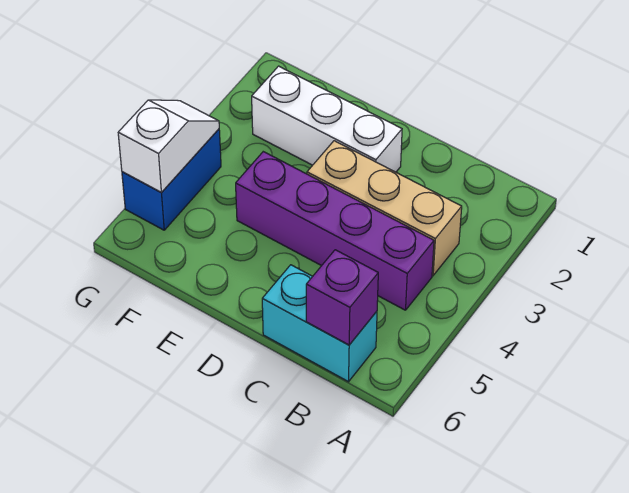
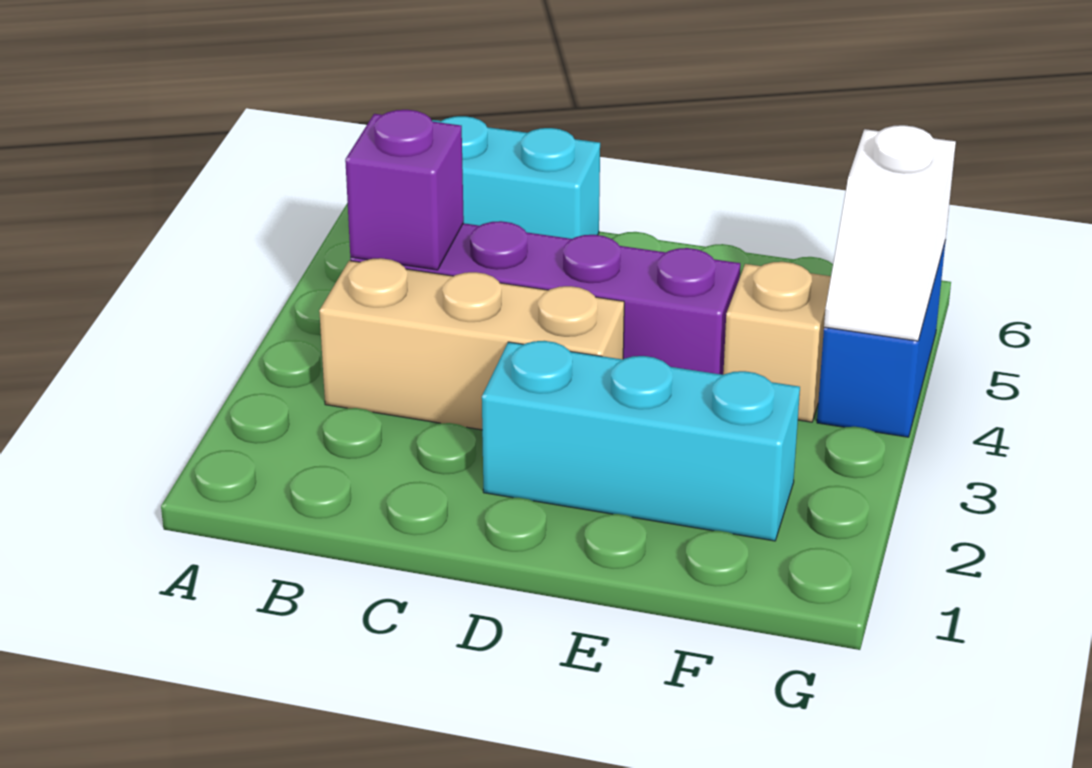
purple 1x1 brick [306,250,378,345] -> purple 1x1 brick moved to [345,110,464,270]
white 1x3 brick [252,66,402,172] -> cyan 1x3 brick [482,341,800,541]
none -> tan 1x1 brick [723,262,831,422]

